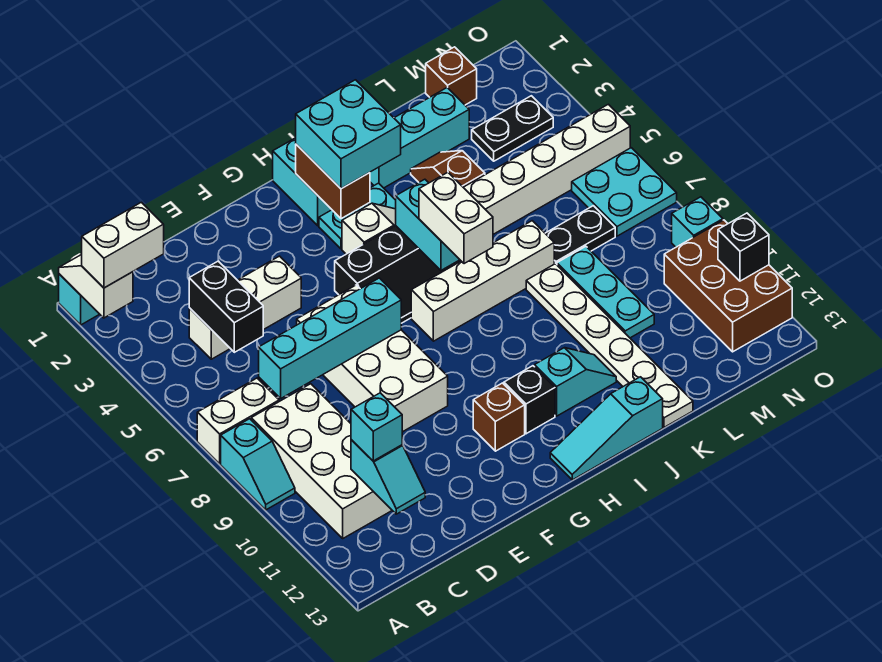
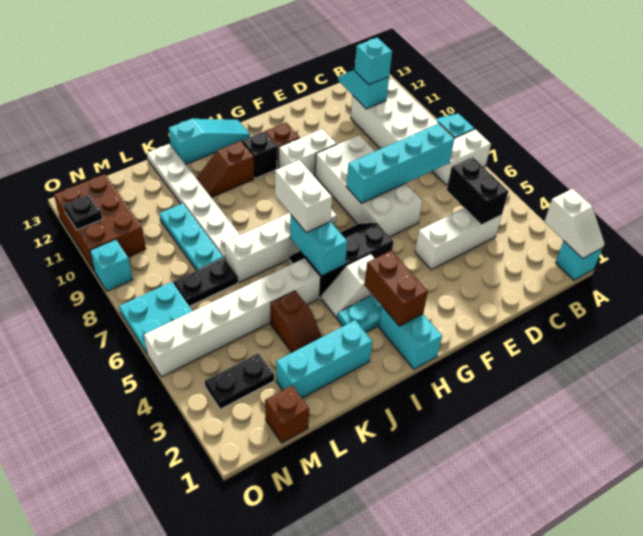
white 1x2 brick [82,202,164,288] -> white 1x2 brick moved to [279,129,337,175]
cyan 2x2 brick [296,80,401,189] -> none
cyan 1x2 slope [535,348,616,416] -> brown 1x2 slope [196,141,254,197]
black 1x1 brick [718,213,769,281] -> black 1x1 plate [64,194,102,230]

